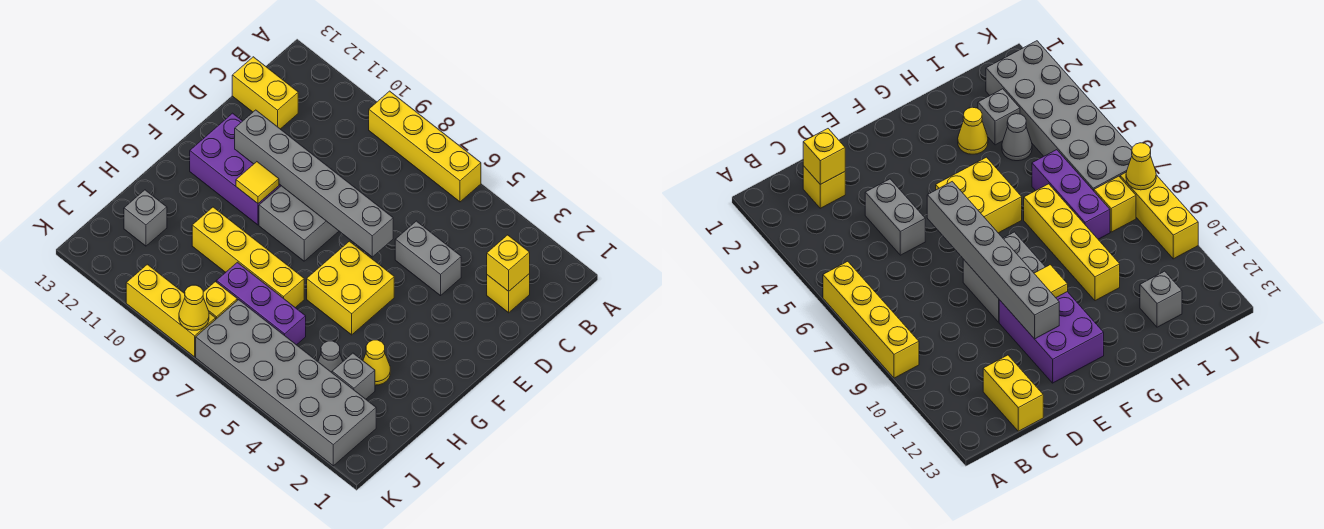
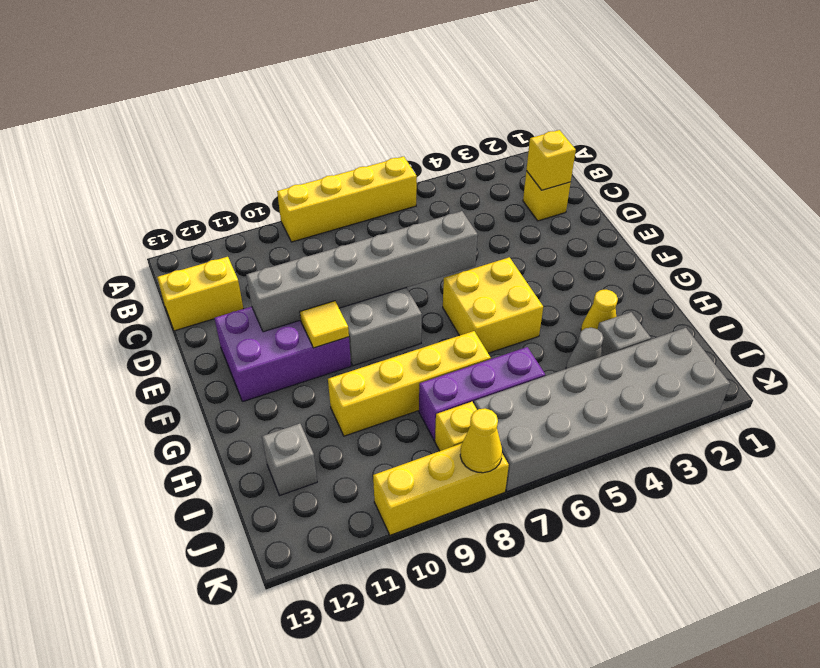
grey 1x2 brick [395,221,461,296] -> none

